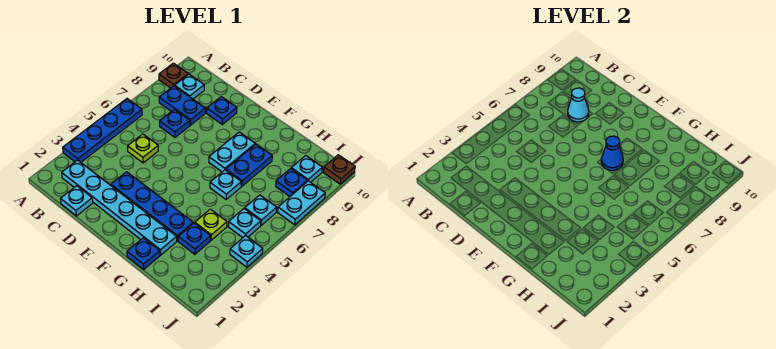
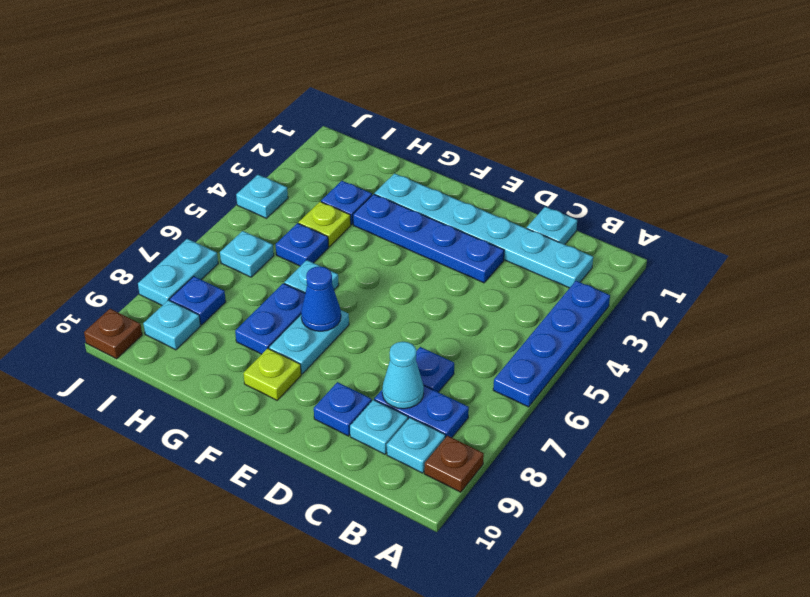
lime 1x1 plate [128,134,158,163] -> lime 1x1 plate moved to [243,348,301,400]
blue 1x1 plate [127,238,160,269] -> blue 1x1 plate moved to [276,223,329,266]
cyan 1x1 plate [228,209,261,238] -> cyan 1x1 plate moved to [350,400,408,454]

